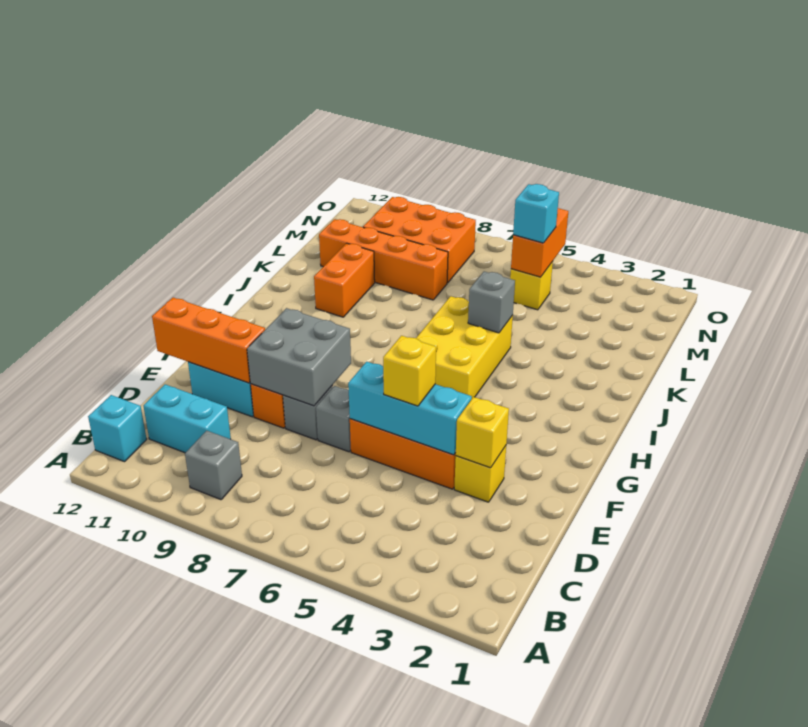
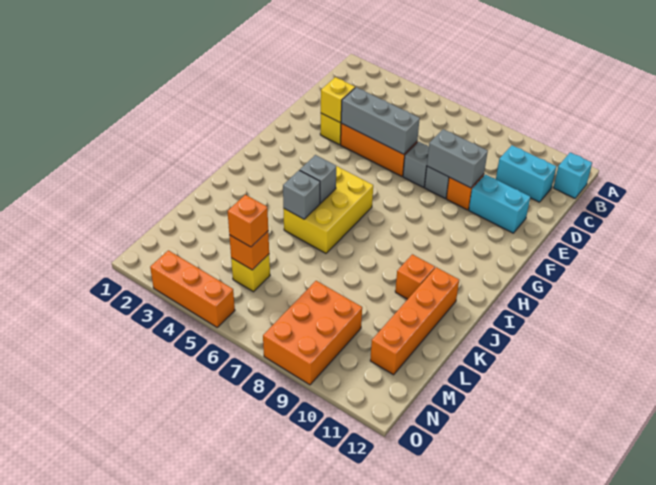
grey 1x1 brick [185,431,242,500] -> grey 1x1 brick moved to [300,155,336,203]
cyan 1x3 brick [348,362,472,455] -> grey 1x3 brick [341,87,420,154]
yellow 1x1 brick [383,336,436,406] -> none
grey 2x2 brick [247,308,351,406] -> grey 1x2 brick [427,129,488,188]
orange 1x3 brick [152,298,265,383] -> orange 1x3 brick moved to [150,250,235,327]
orange 1x2 brick [314,243,375,317] -> orange 1x1 brick [395,254,435,299]
orange 1x4 brick [319,219,448,300] -> orange 1x4 brick turned to [370,267,459,375]
orange 1x2 brick [511,208,568,277] -> orange 1x1 brick [229,231,269,270]
cyan 1x1 brick [513,184,559,243] -> orange 1x1 brick [228,195,268,247]
orange 2x3 brick [363,197,476,283] -> orange 2x3 brick turned to [263,281,362,385]

